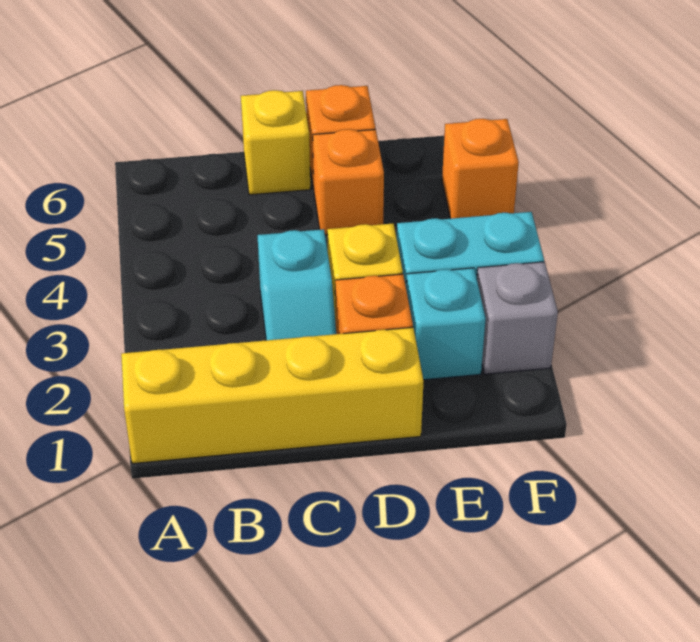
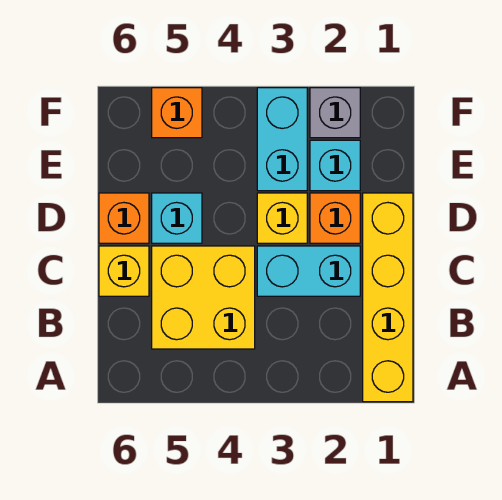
none -> yellow 2x2 brick [152,246,255,349]
cyan 1x2 slope [257,229,336,340] -> cyan 1x2 brick [257,246,360,296]
orange 1x1 brick [313,129,384,235] -> cyan 1x1 brick [152,193,202,243]

